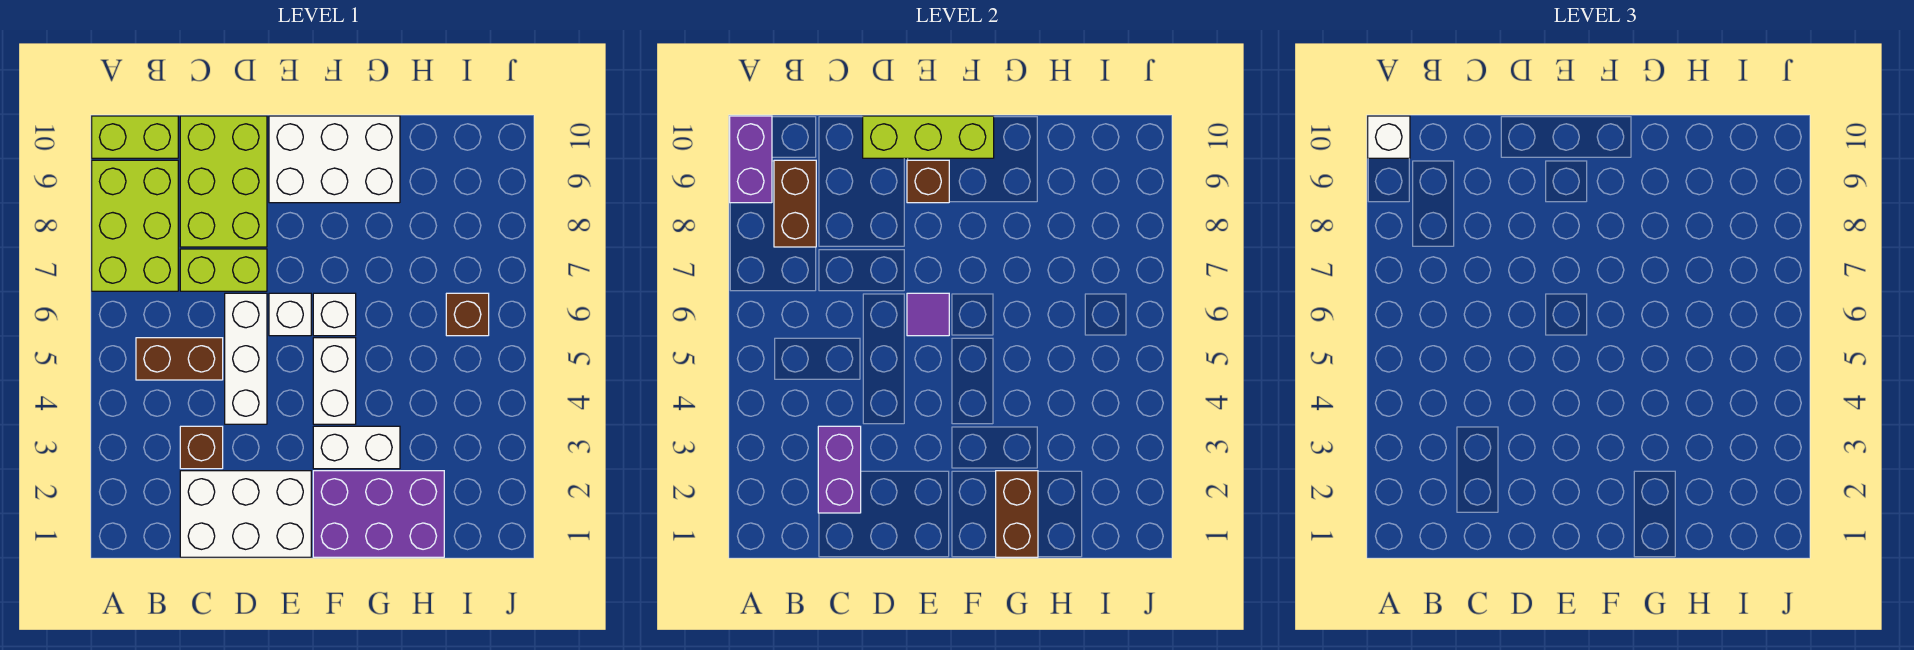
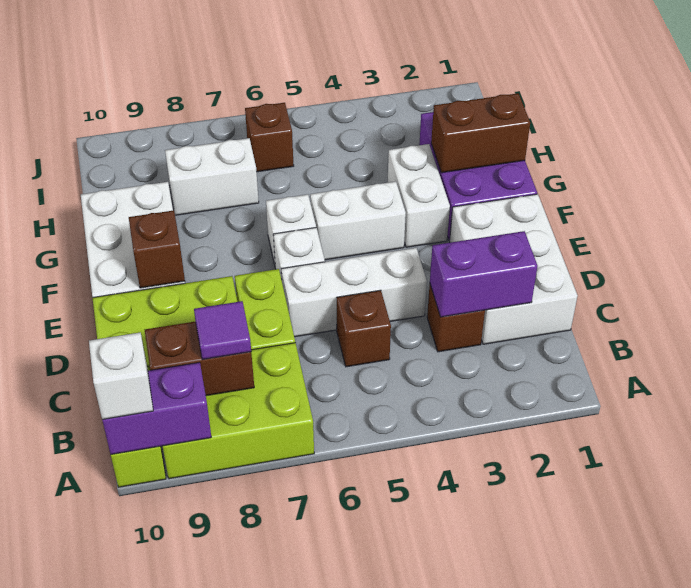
brown 1x2 brick [136,338,223,380] -> brown 1x1 brick [337,290,391,367]
lime 1x3 brick [863,116,994,158] -> none
purple 1x1 tile [907,293,949,336] -> purple 1x1 tile moved to [194,301,251,360]
none -> white 1x2 brick [165,138,259,215]

